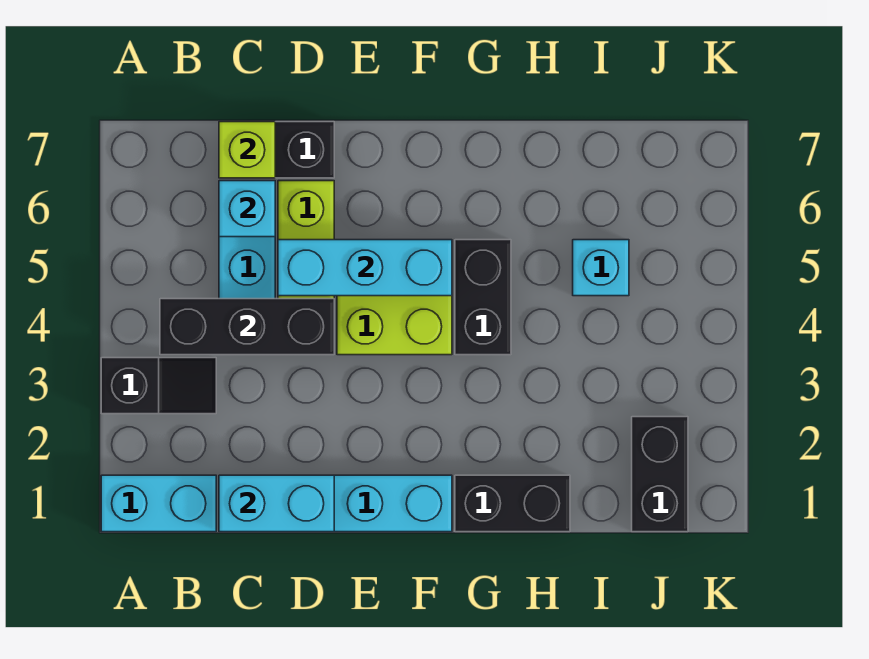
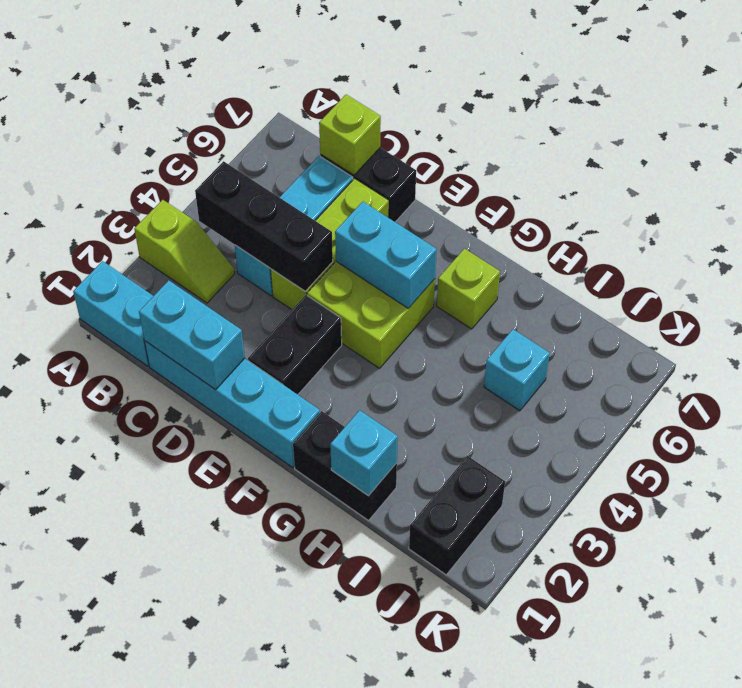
black 1x2 slope [101,358,216,414] -> lime 1x2 slope [134,200,235,303]
cyan 1x1 brick [219,181,275,237] -> cyan 1x1 brick moved to [330,410,398,496]
cyan 1x3 brick [278,240,452,296] -> cyan 1x2 brick [335,202,437,308]
black 1x2 brick [455,240,511,355] -> black 1x2 brick moved to [248,295,342,394]
none -> lime 1x1 brick [437,249,500,329]

